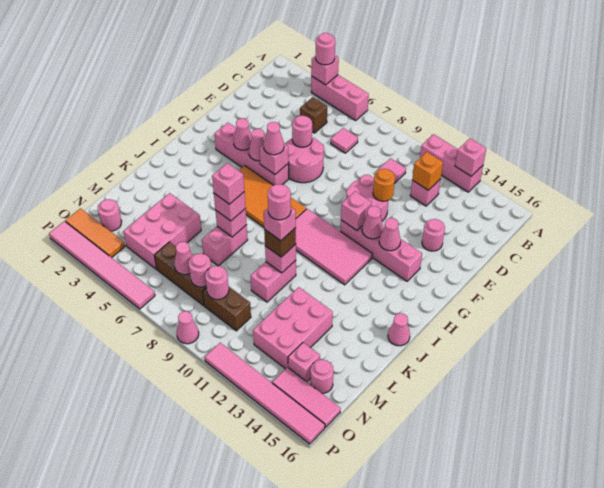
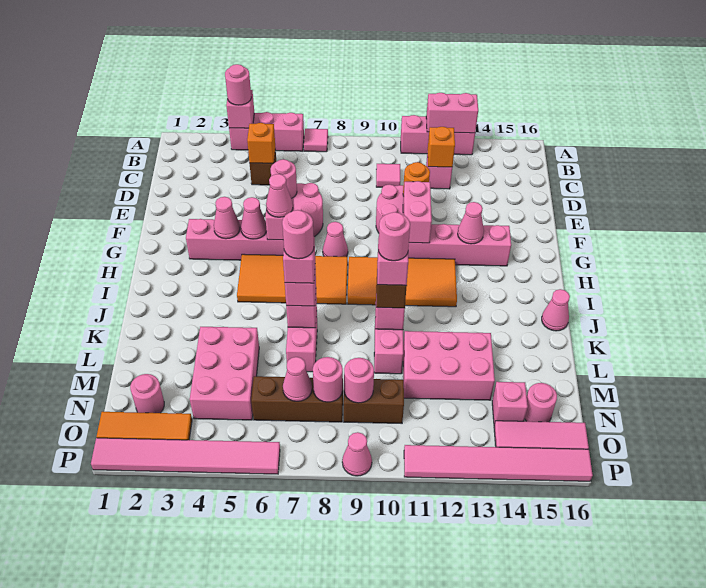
pink 1x1 brick [455,138,486,176] -> pink 1x2 brick [426,93,478,133]
none -> orange 1x1 brick [247,123,275,163]
pink 1x1 tile [331,128,358,153] -> pink 1x1 tile moved to [304,129,328,152]
pink 1x1 round brick [422,219,445,251] -> pink 1x1 round brick moved to [282,210,314,259]
pink 1x1 brick [341,191,372,230] -> pink 1x2 brick [403,181,432,243]
pink 1x1 cone [362,206,383,239] -> pink 1x1 cone moved to [323,222,348,257]
pink 2x4 tile [296,209,372,285] -> orange 2x4 tile [348,257,457,307]
pink 2x3 brick [253,287,333,369] -> pink 2x3 brick turned to [403,331,495,400]

